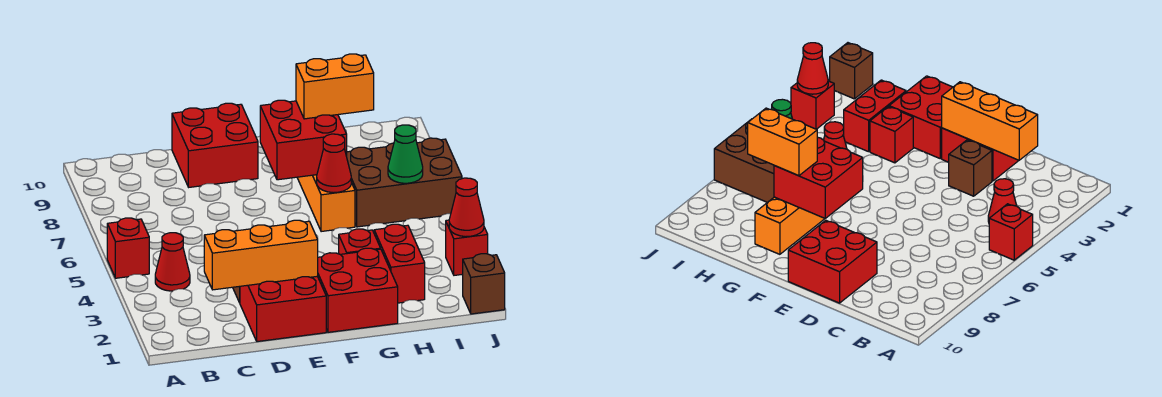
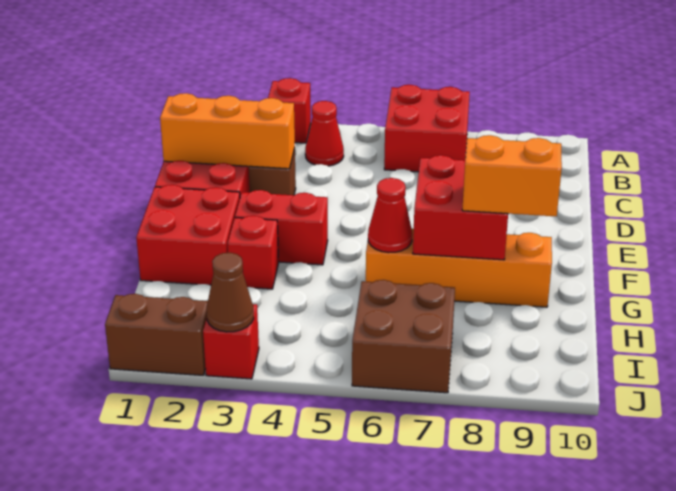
red 1x1 brick [107,218,149,278] -> red 1x1 brick moved to [268,78,311,143]
orange 1x3 brick [204,220,318,290] -> orange 1x3 brick turned to [160,93,295,169]
red 2x2 brick [172,103,258,187] -> red 2x2 brick moved to [384,85,470,172]
orange 1x2 brick [296,54,374,119] -> orange 1x2 brick turned to [462,135,562,216]
red 1x2 brick [374,224,425,303] -> red 1x2 brick moved to [235,190,328,265]
brown 2x3 brick [347,138,462,227] -> brown 2x2 brick [352,280,455,393]
green 1x1 cone [388,125,423,183] -> none
brown 1x1 brick [463,254,505,314] -> brown 1x2 brick [105,294,208,375]
red 1x1 cone [449,178,484,237] -> brown 1x1 cone [207,253,254,332]

